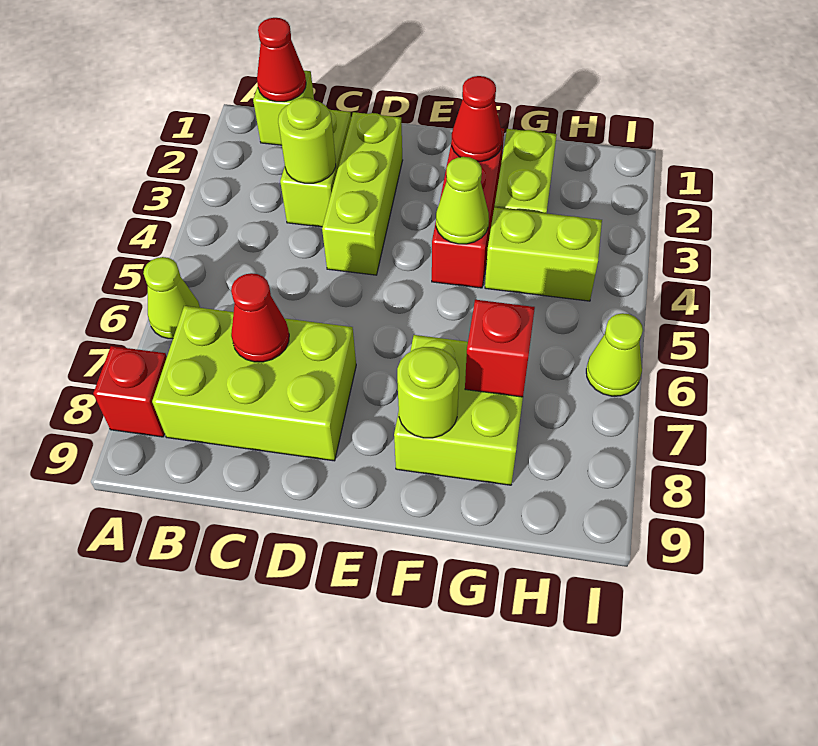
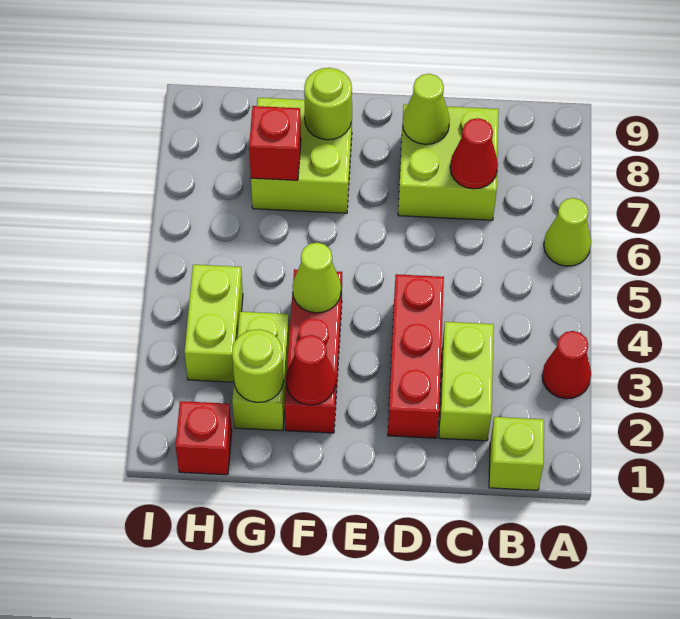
red 1x1 brick [93,346,167,437] -> red 1x1 brick moved to [176,401,232,475]
red 1x1 cone [257,18,306,102] -> red 1x1 cone moved to [542,331,591,399]
lime 2x3 brick [152,306,356,461] -> lime 2x2 brick [398,104,499,220]
lime 1x1 round brick [278,97,336,183] -> lime 1x1 round brick moved to [232,329,284,402]
lime 1x3 brick [322,112,403,275] -> red 1x3 brick [388,274,444,438]
lime 1x2 brick [485,208,602,301] -> lime 1x2 brick turned to [185,265,243,382]
lime 1x1 cone [586,313,643,396] -> lime 1x1 cone moved to [403,74,450,144]

